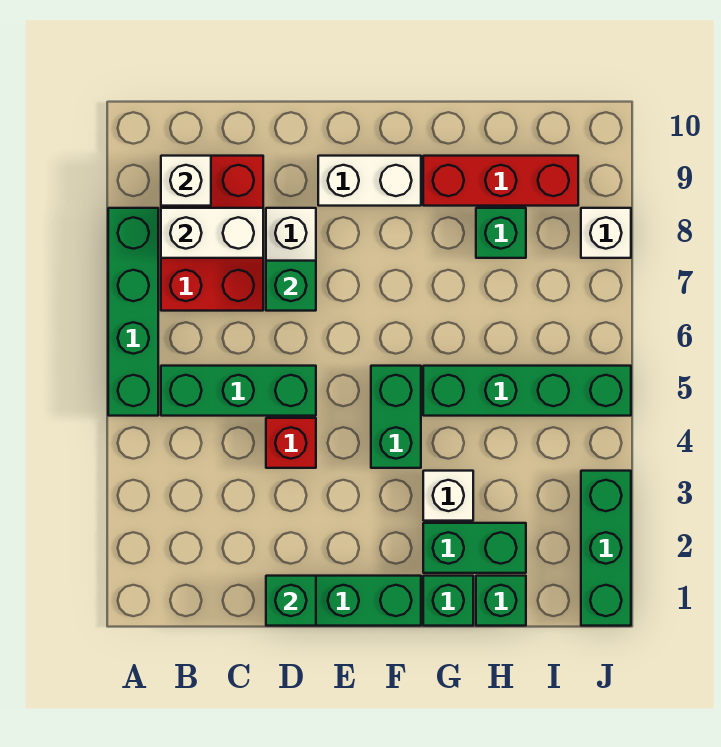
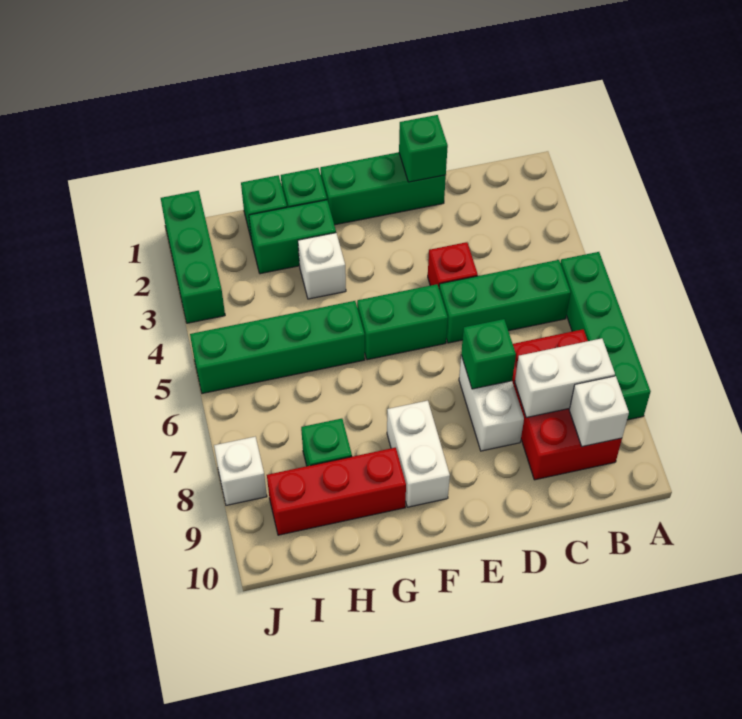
white 1x2 brick [318,156,421,206] -> white 1x2 brick turned to [387,401,450,507]
green 1x2 brick [371,366,421,468] -> green 1x2 brick turned to [357,284,448,360]

